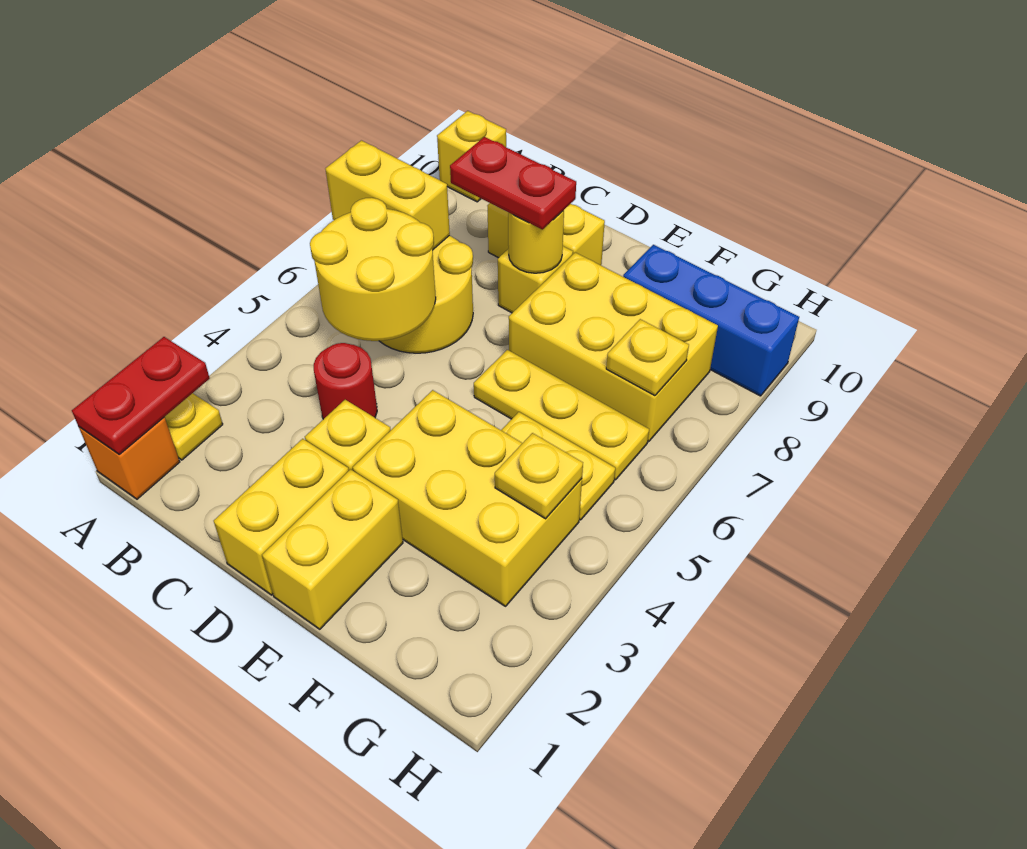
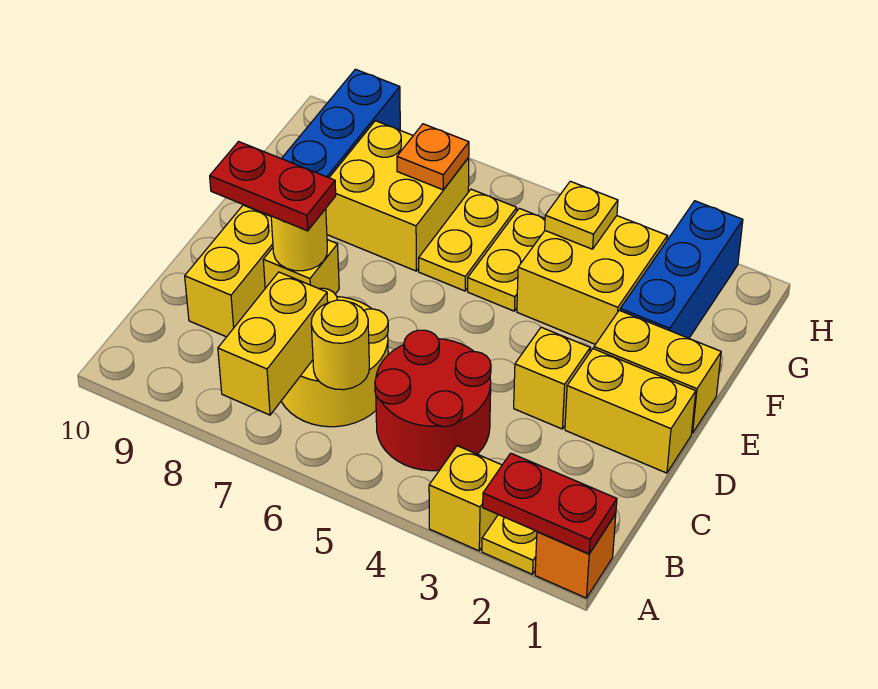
yellow 1x1 brick [437,111,506,202] -> yellow 1x1 brick moved to [429,446,502,551]
yellow 2x2 round brick [310,198,436,341] -> yellow 1x1 round brick [311,300,369,390]
red 1x1 round brick [314,343,377,419] -> red 2x2 round brick [375,330,491,471]
red 1x2 plate [450,137,576,230] -> red 1x2 plate turned to [210,142,336,231]
yellow 2x3 brick [353,390,582,606] -> yellow 2x2 brick [517,216,667,344]
yellow 1x3 plate [474,350,649,480] -> yellow 1x2 plate [419,189,517,291]
yellow 2x3 brick [509,252,718,441] -> yellow 2x2 brick [326,121,469,271]
none -> blue 1x3 brick [620,201,743,338]
yellow 1x1 plate [606,319,689,396] -> orange 1x1 plate [397,124,469,190]

